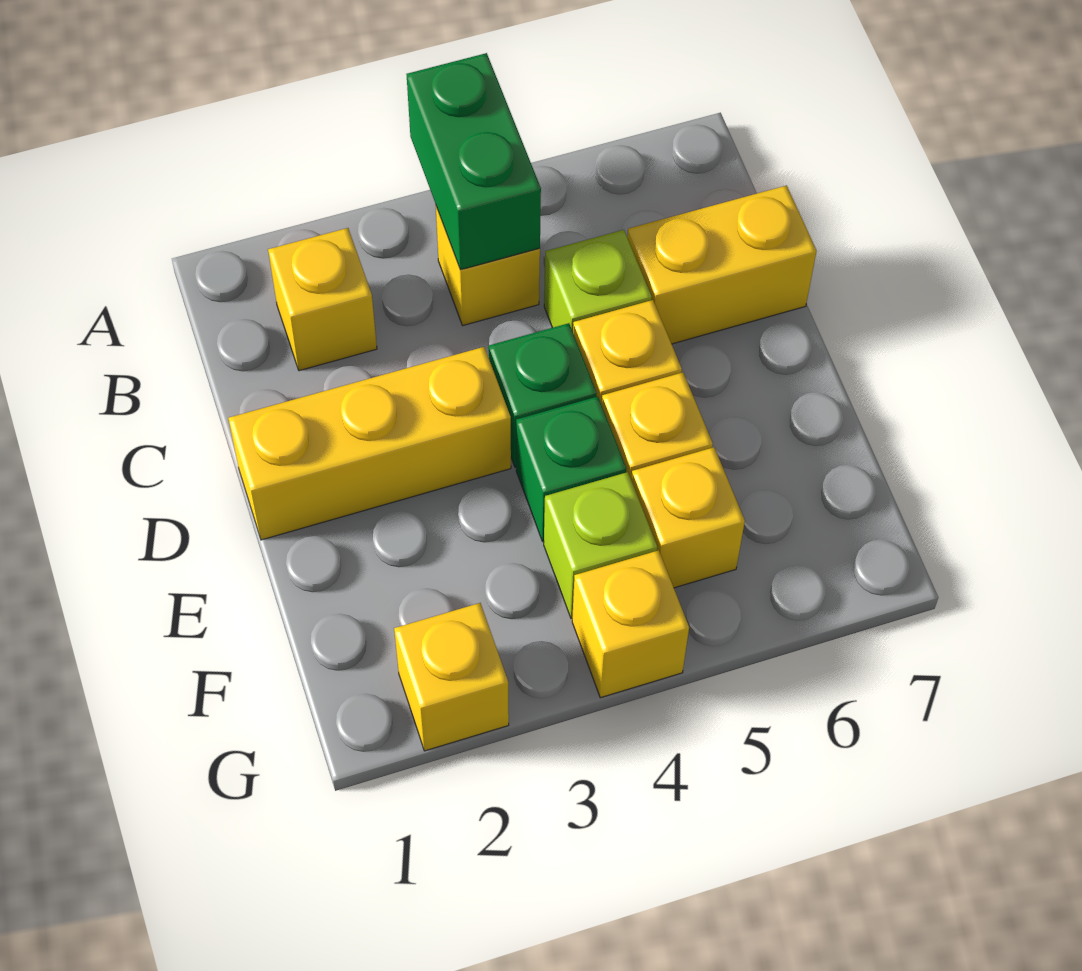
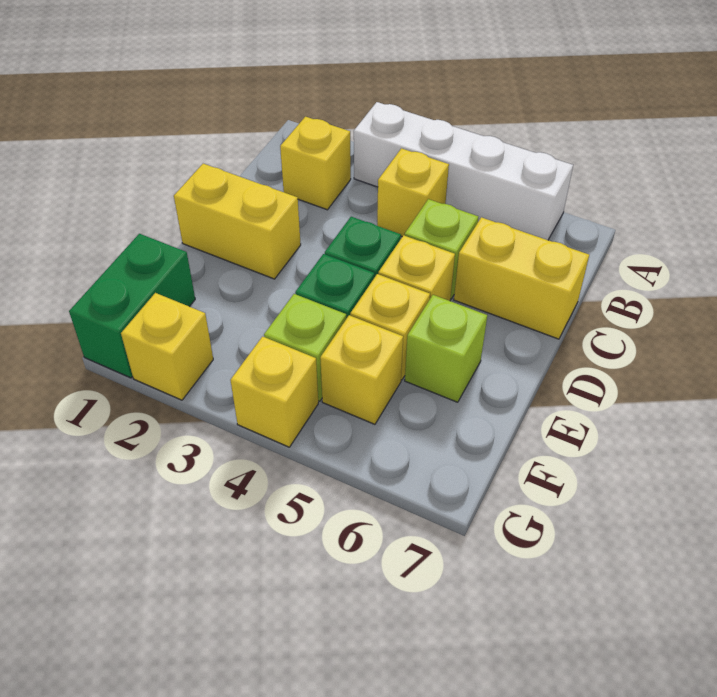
none -> white 1x4 brick [354,102,573,240]
green 1x2 brick [407,53,541,270] -> green 1x2 brick moved to [69,234,195,378]
yellow 1x3 brick [228,347,511,540] -> yellow 1x2 brick [174,164,301,279]
none -> lime 1x1 brick [405,295,487,402]

